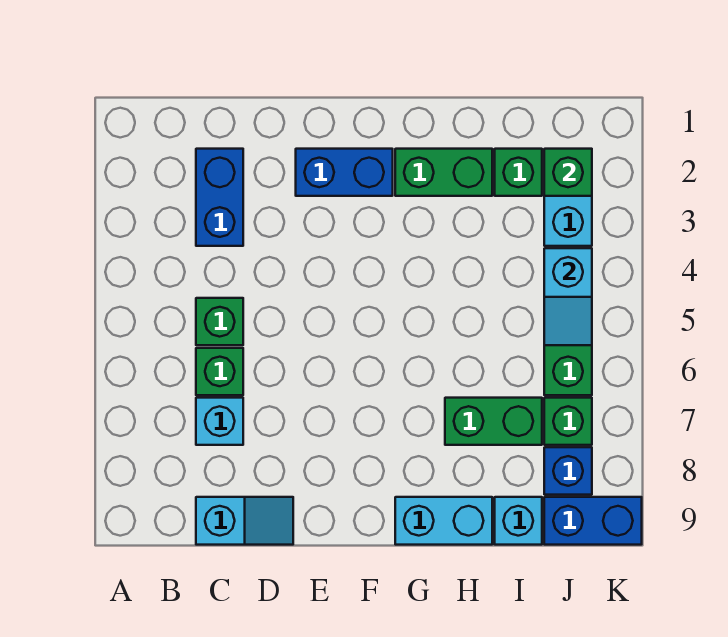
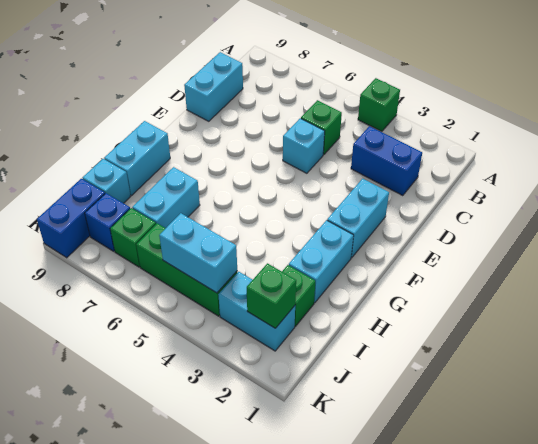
green 1x1 brick [196,348,243,395] -> green 1x1 brick moved to [358,78,400,131]
cyan 1x1 brick [196,398,243,445] -> cyan 1x1 brick moved to [283,118,325,173]
cyan 1x2 slope [196,497,293,545] -> cyan 1x2 brick [184,52,243,121]
blue 1x2 brick [296,149,393,196] -> cyan 1x2 brick [327,179,389,258]
green 1x2 brick [395,149,492,196] -> cyan 1x2 brick [289,220,354,303]
green 1x2 brick [445,398,542,445] -> cyan 1x2 brick [132,167,200,228]
cyan 1x2 slope [544,248,592,345] -> cyan 1x2 brick [159,213,237,293]

